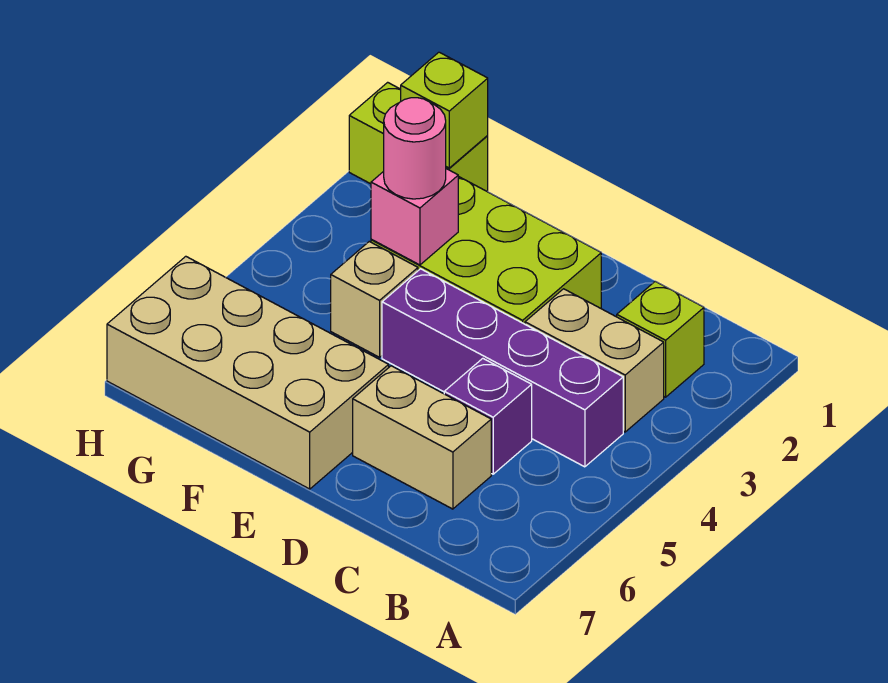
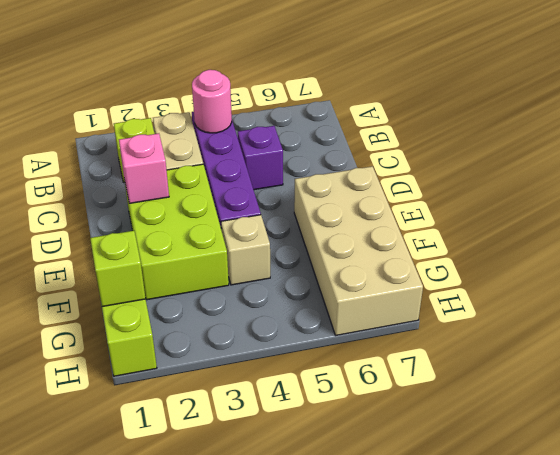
tan 1x2 brick [353,366,491,509] -> none
pink 1x1 brick [371,169,458,265] -> pink 1x1 brick moved to [119,133,169,203]
pink 1x1 round brick [384,98,446,199] -> pink 1x1 round brick moved to [192,70,232,133]

